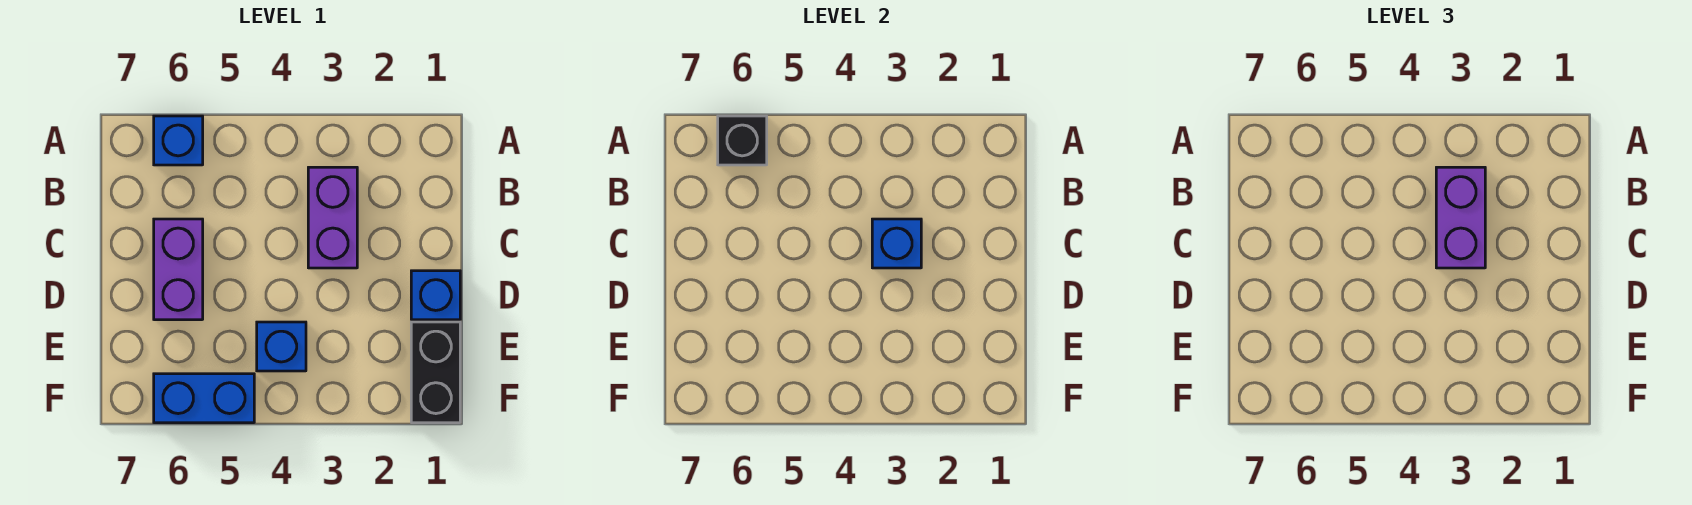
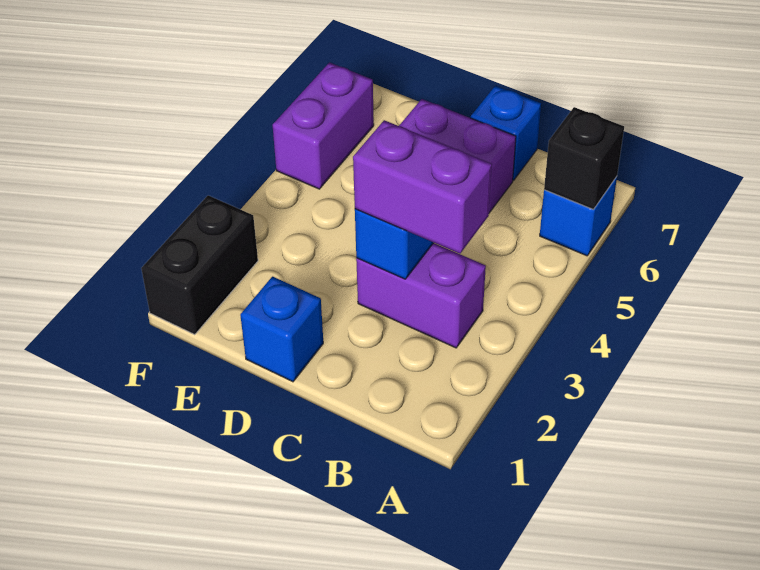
black 1x2 brick [411,322,460,423] -> black 1x2 brick turned to [141,195,258,335]
blue 1x1 brick [257,322,306,371] -> blue 1x1 brick moved to [471,86,541,180]
blue 1x2 brick [154,374,254,423] -> purple 1x2 brick [273,63,374,189]

